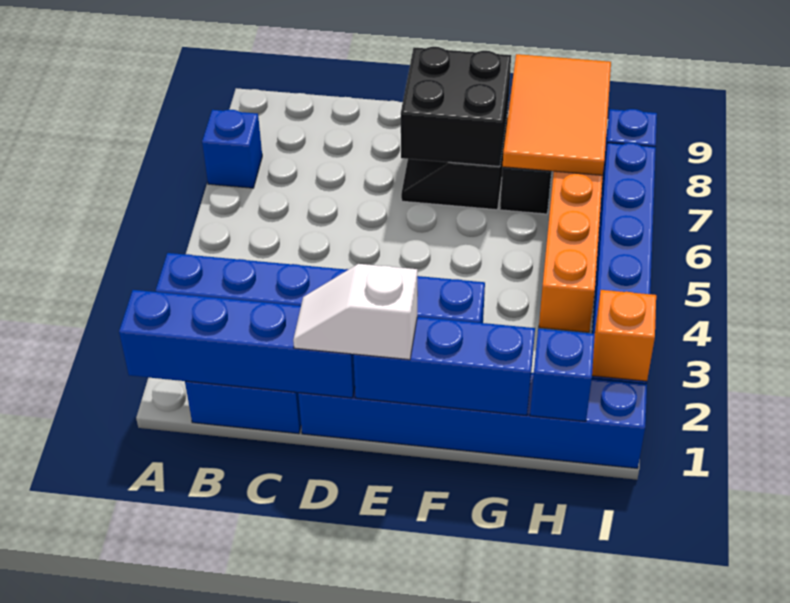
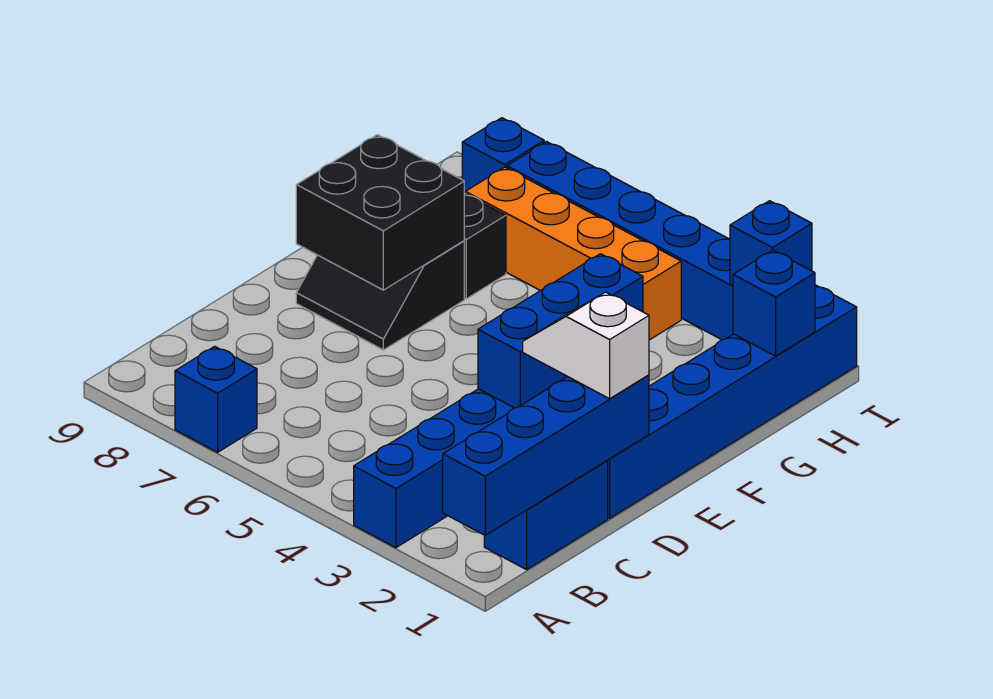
white 1x2 slope [293,264,417,360] -> white 1x2 slope turned to [523,292,649,399]
blue 1x3 brick [353,317,535,416] -> blue 1x3 brick moved to [478,254,643,408]
orange 2x3 tile [503,54,611,175] -> none
orange 1x1 brick [592,290,656,381] -> blue 1x1 brick [730,201,812,286]

